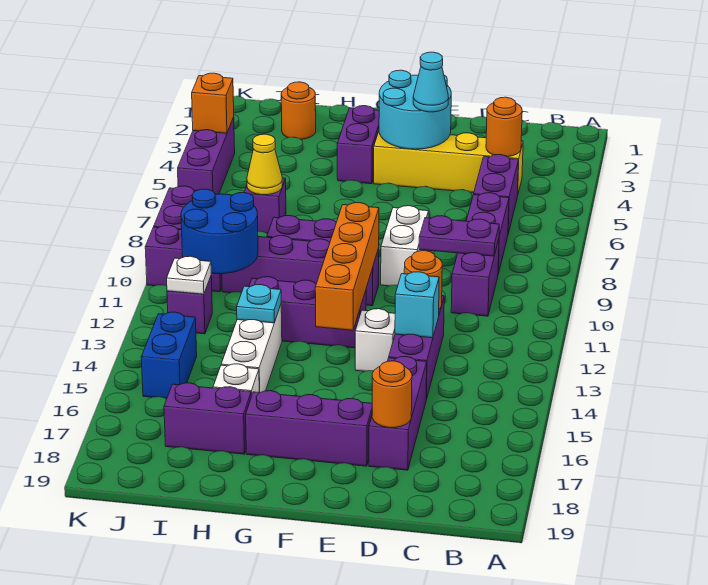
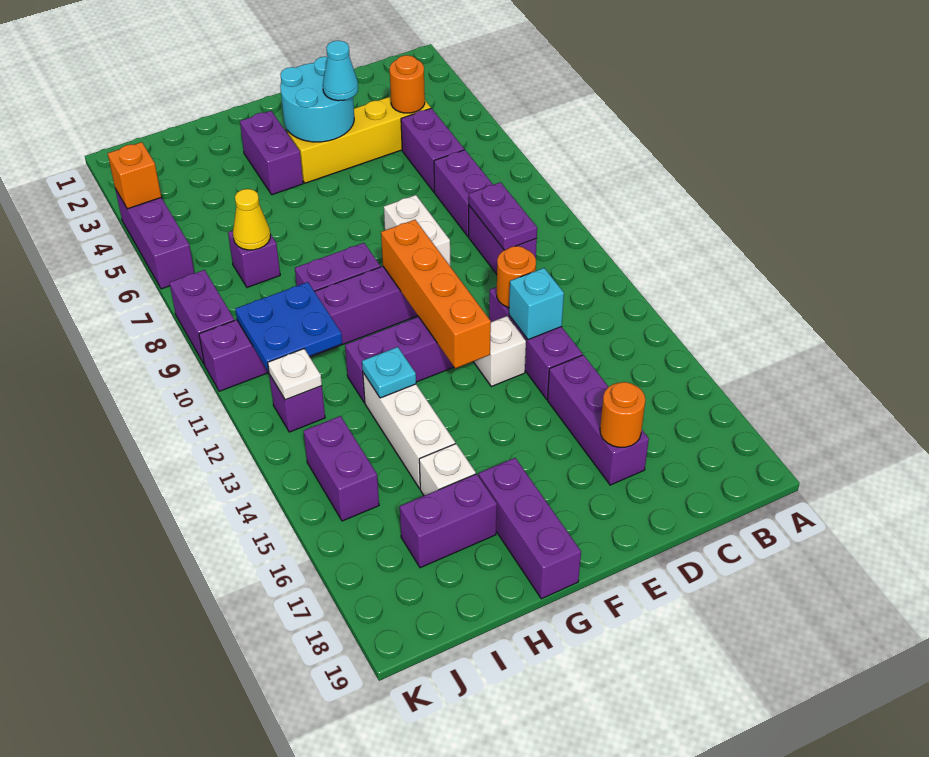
purple 1x2 plate [419,216,499,256] -> purple 1x2 plate turned to [469,182,537,250]
purple 1x3 brick [246,391,372,466] -> purple 1x3 brick turned to [479,458,581,599]
orange 1x1 round brick [281,82,316,139] -> none
blue 2x2 round brick [181,189,258,274] -> blue 2x2 plate [235,282,342,372]
blue 1x2 brick [141,312,197,399] -> purple 1x2 brick [304,416,379,521]

